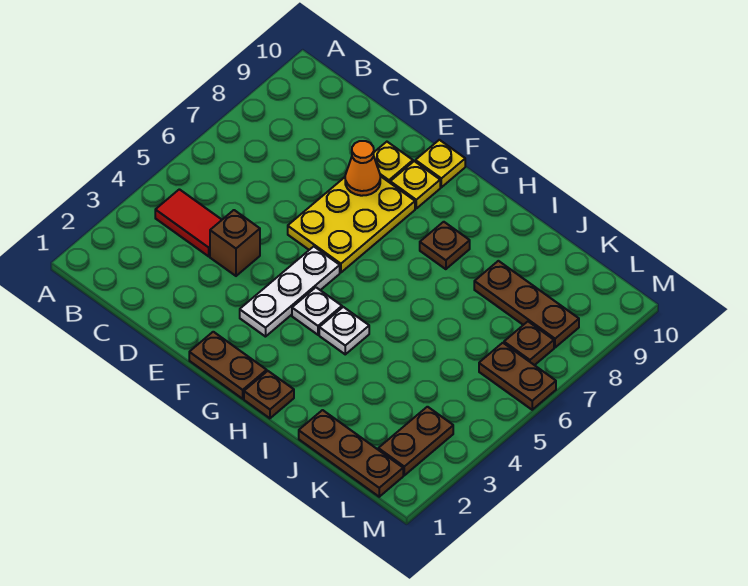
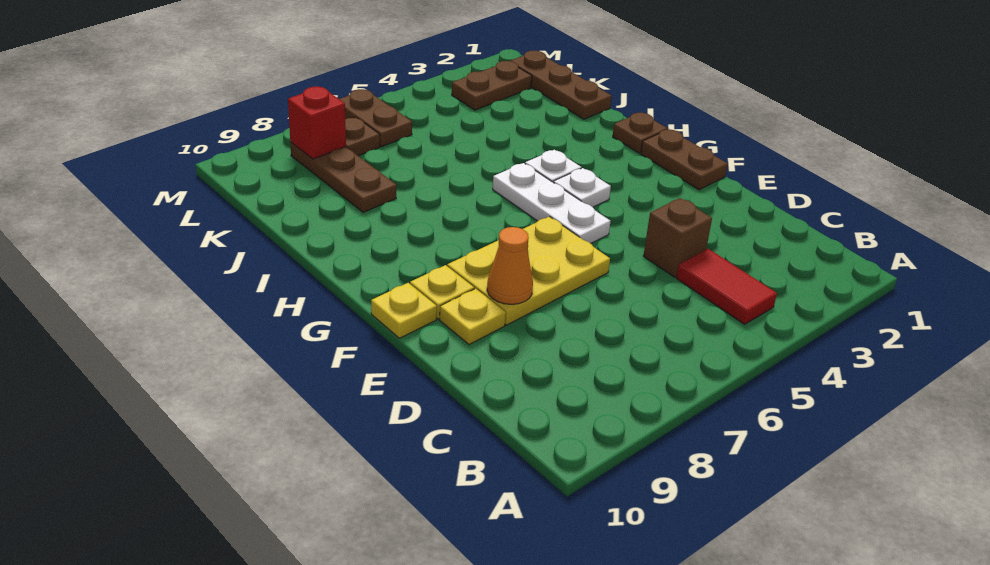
white 1x3 plate [240,246,340,337] -> white 1x3 plate turned to [493,163,610,243]
brown 1x1 plate [420,222,470,269] -> none
none -> red 1x1 brick [288,87,346,159]

